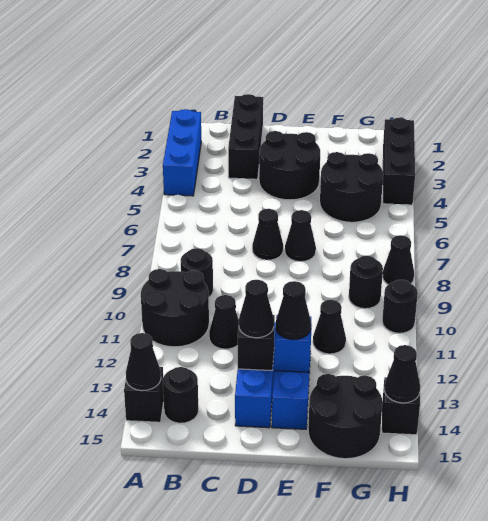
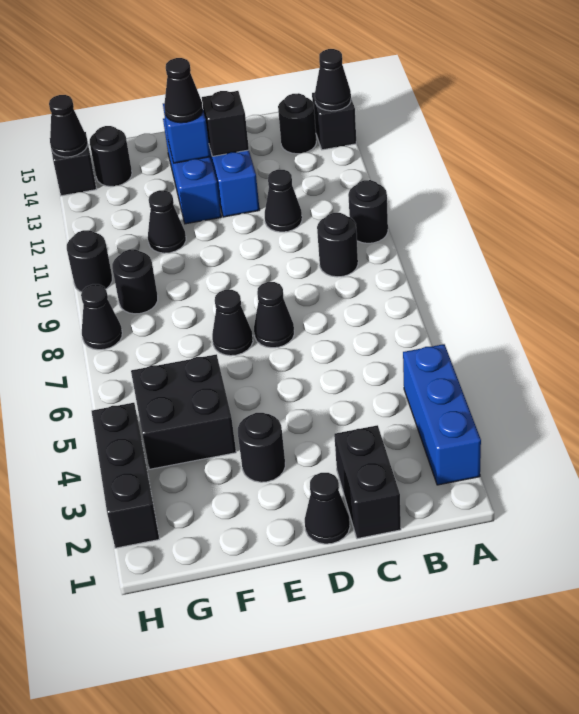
black 2x2 round brick [141,269,209,347] -> black 1x1 round brick [348,180,388,243]
black 1x3 brick [228,94,263,179] -> black 1x2 brick [334,425,401,539]
black 2x2 round brick [259,131,320,200] -> black 1x1 round brick [238,413,285,482]
black 1x1 cone [239,280,274,338] -> black 1x1 cone moved to [305,473,350,544]
black 2x2 round brick [320,152,383,222] -> black 2x2 brick [131,354,236,469]
black 2x2 round brick [308,374,382,459] -> black 1x1 round brick [90,126,132,186]

